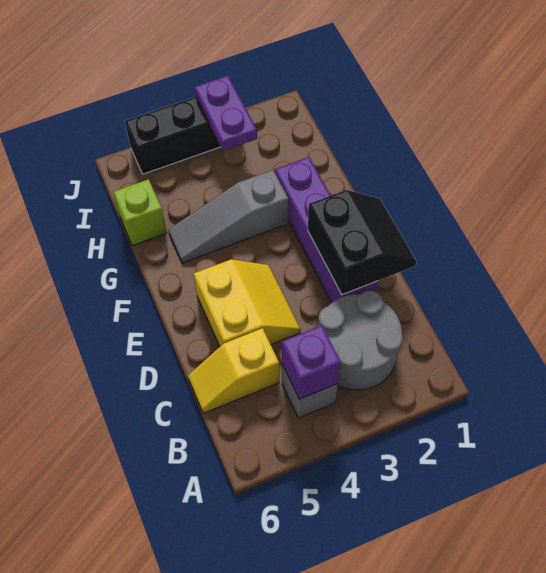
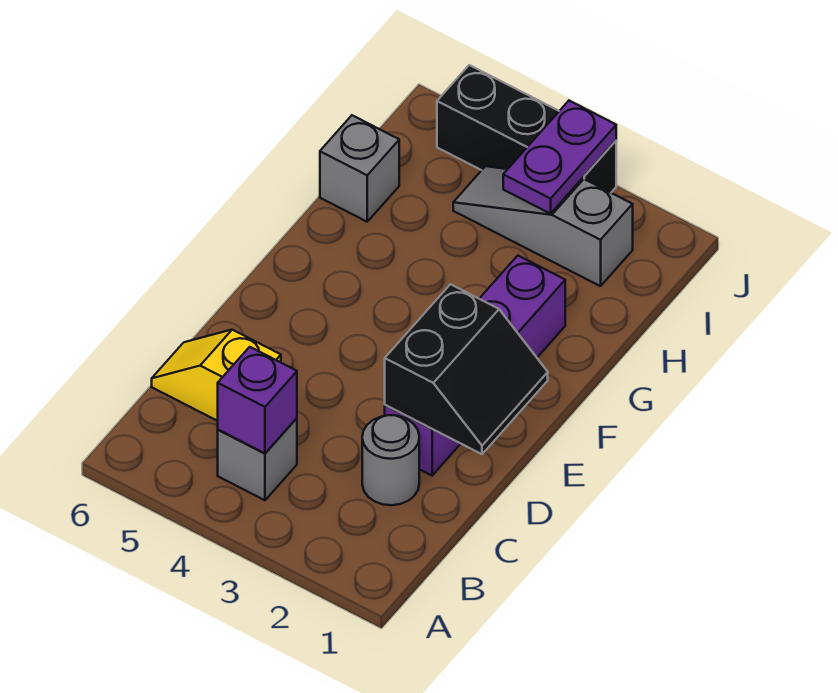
grey 2x2 round brick [318,291,403,390] -> grey 1x1 round brick [362,415,419,505]
yellow 2x2 slope [194,259,300,346] -> none
grey 1x3 slope [169,170,289,263] -> grey 1x3 slope moved to [453,166,633,286]
lime 1x1 brick [113,179,167,246] -> grey 1x1 brick [320,115,399,222]

